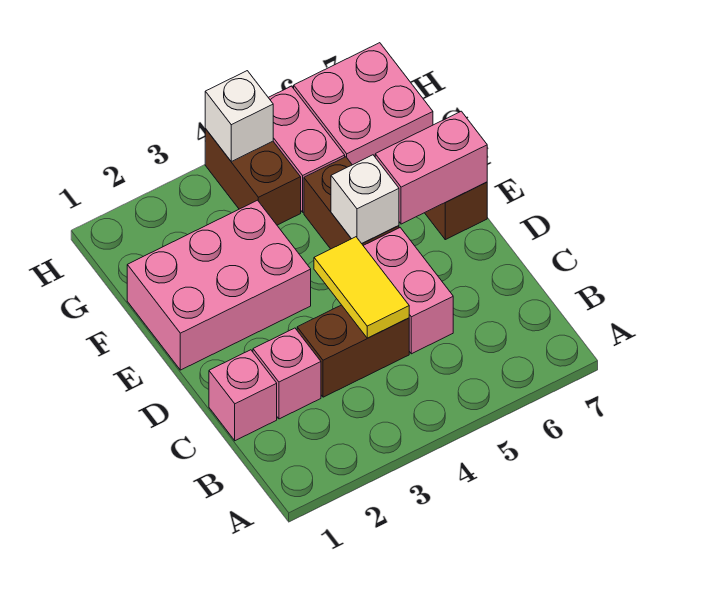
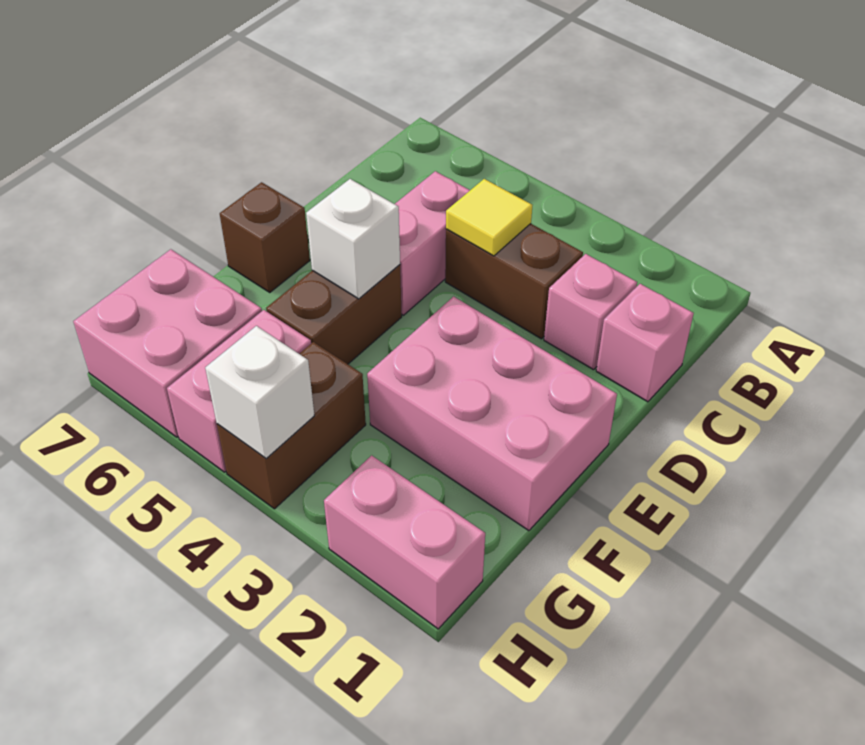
yellow 1x2 tile [314,237,409,338] -> yellow 1x1 tile [446,179,532,256]
pink 1x2 brick [375,111,487,224] -> pink 1x2 brick moved to [324,455,485,629]

